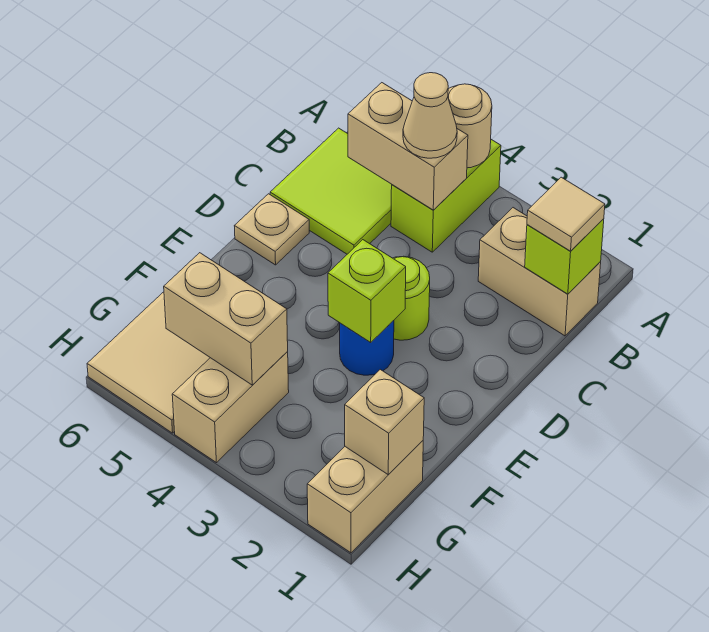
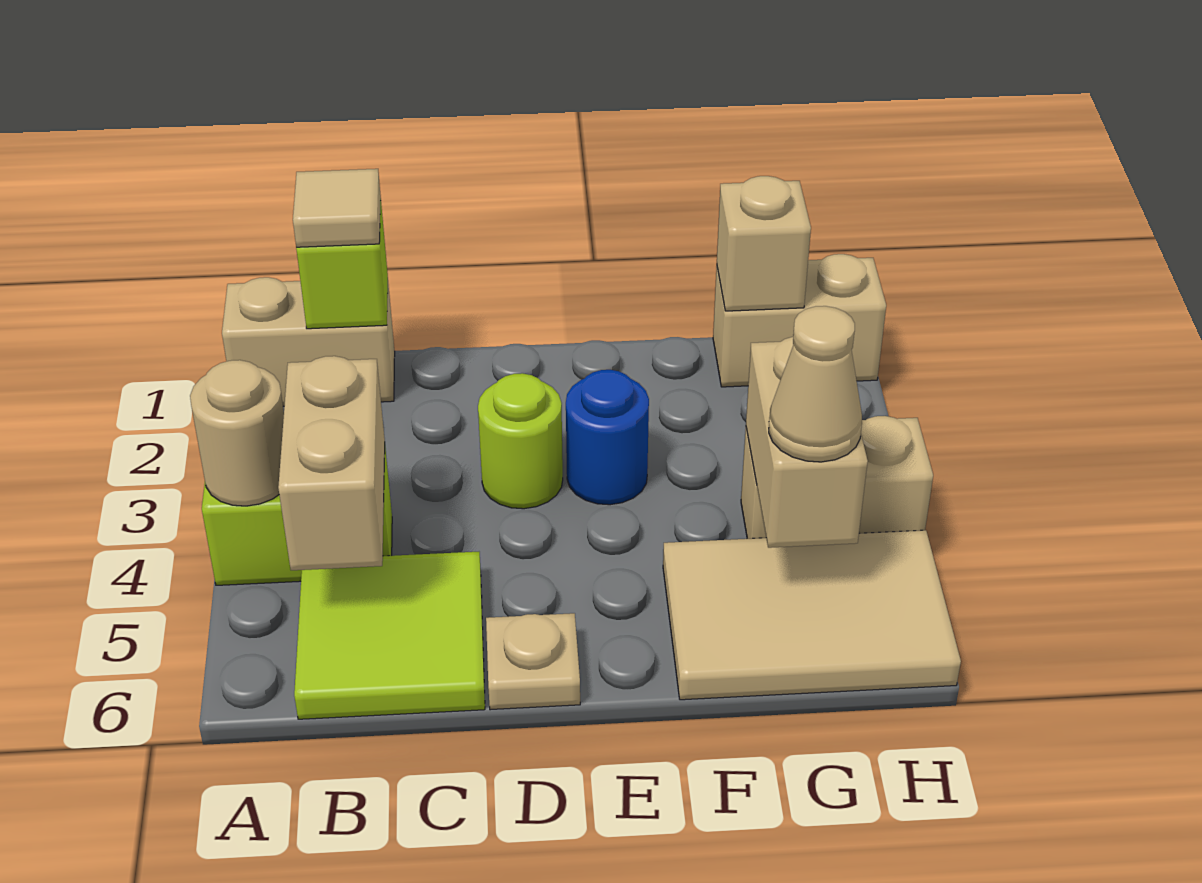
tan 1x2 brick [478,208,601,336] -> tan 1x2 brick turned to [222,277,395,406]
tan 1x1 cone [403,73,457,158] -> tan 1x1 cone moved to [769,306,862,462]
lime 1x1 brick [328,240,406,342] -> none

